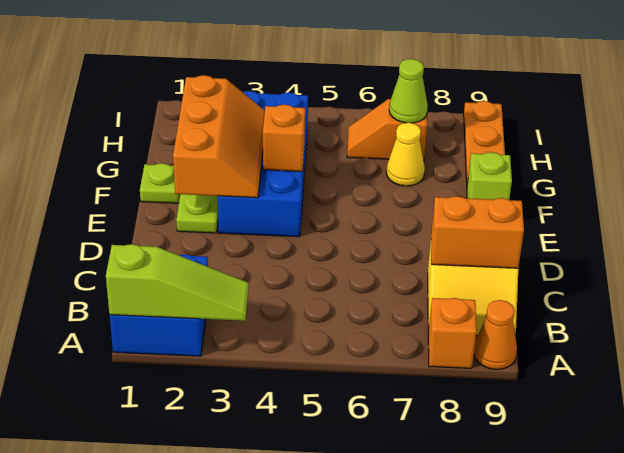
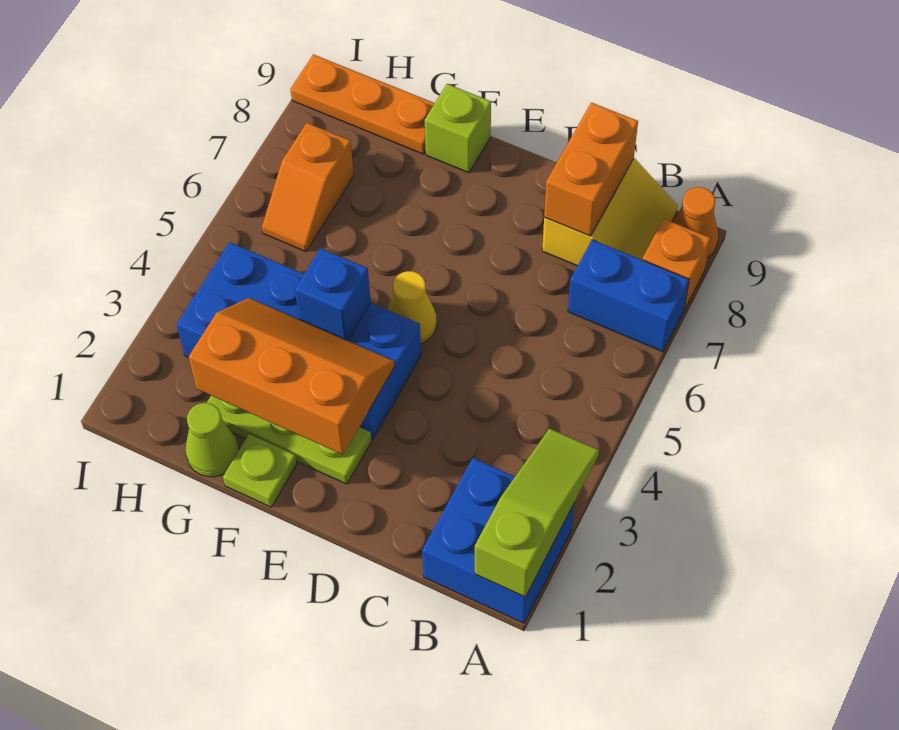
none -> blue 1x2 brick [568,240,689,352]
orange 1x1 brick [263,105,305,172] -> blue 1x1 brick [295,248,371,341]
yellow 1x1 cone [386,123,425,186] -> yellow 1x1 cone moved to [388,271,436,344]
lime 1x1 cone [389,59,428,123] -> lime 1x1 cone moved to [185,403,239,477]

